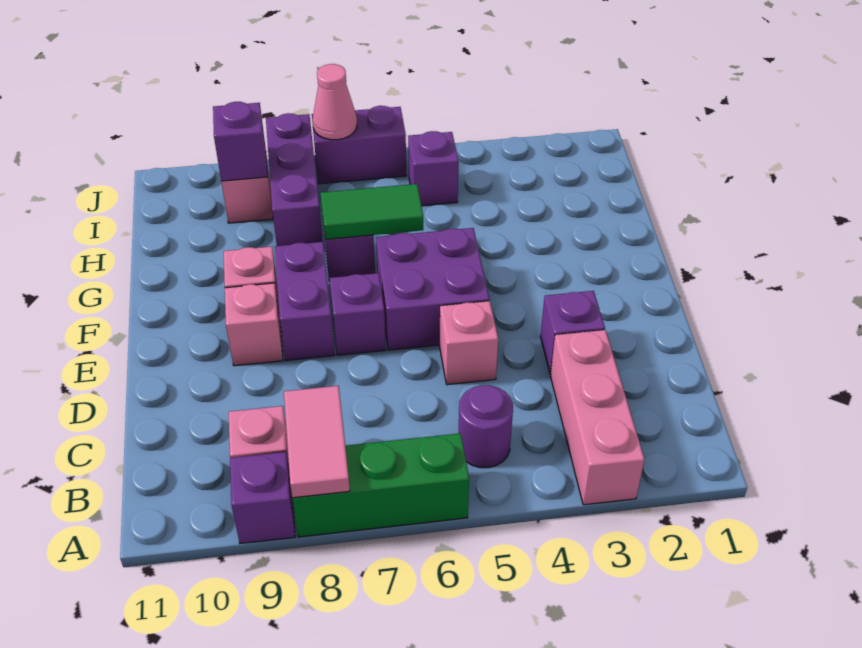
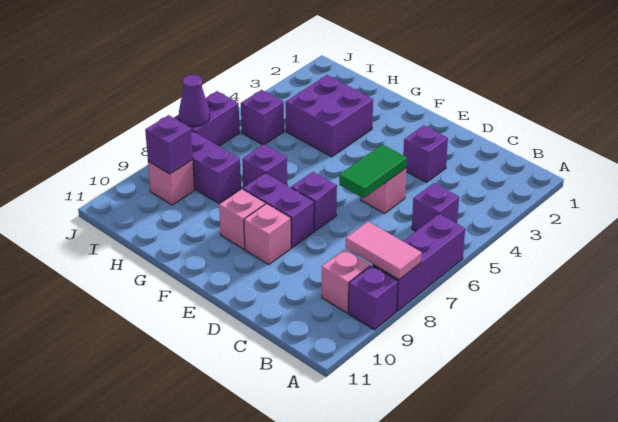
pink 1x3 brick [550,330,645,505] -> none
green 1x3 brick [292,433,469,537] -> purple 1x3 brick [373,214,465,311]
purple 1x1 round brick [458,385,513,468] -> purple 1x1 brick [412,183,459,231]
purple 2x2 brick [376,228,489,350] -> purple 2x2 brick moved to [286,75,373,157]
green 1x2 tile [321,184,423,239] -> green 1x2 tile moved to [339,144,407,198]
pink 1x1 cone [312,64,357,140] -> purple 1x1 cone [179,75,210,126]

